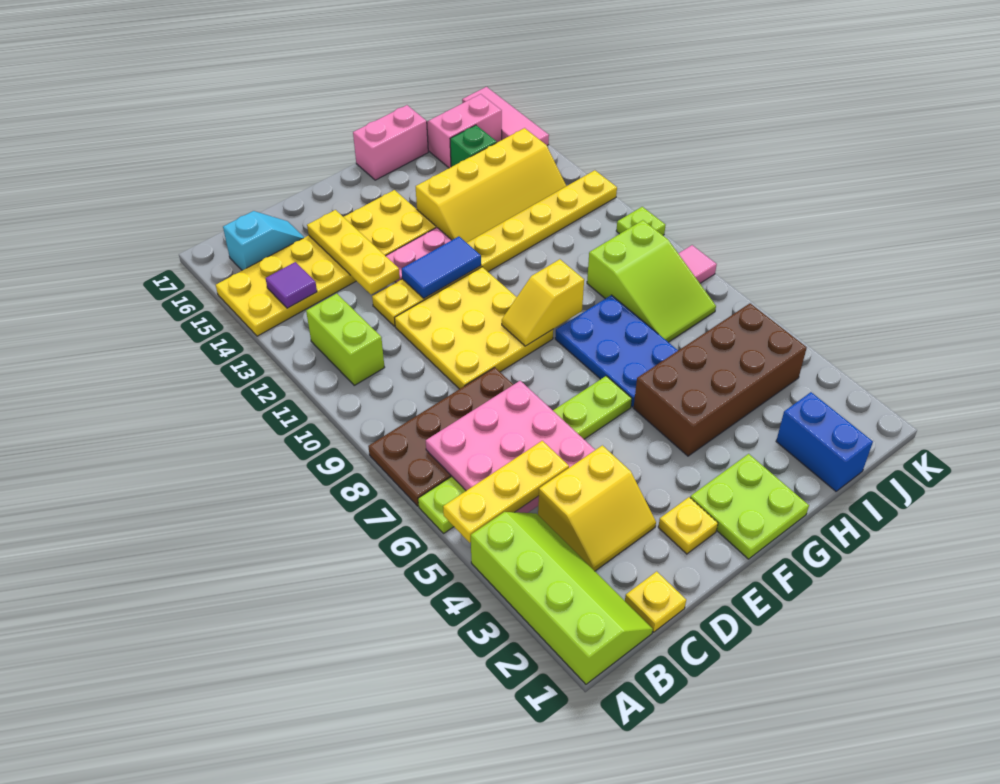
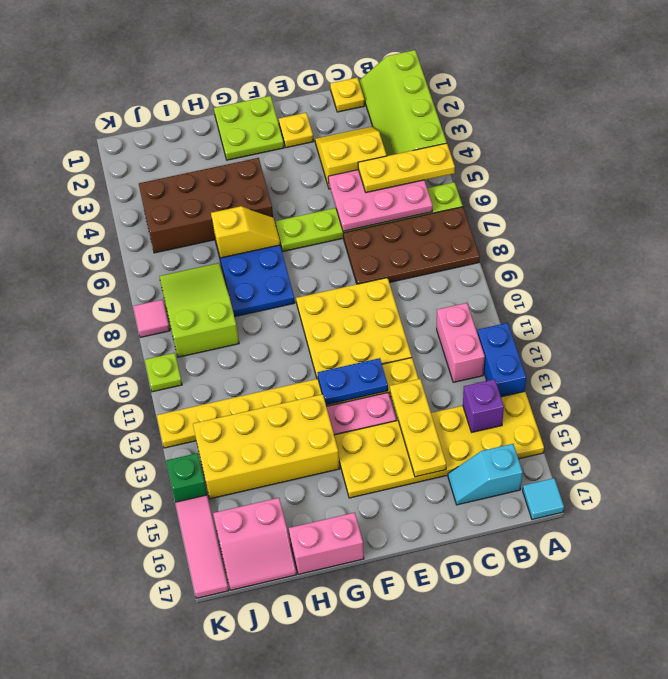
none -> cyan 1x1 tile [523,478,564,519]
pink 3x3 plate [426,381,595,513] -> pink 2x3 plate [328,170,433,231]
lime 1x2 brick [306,294,385,385] -> pink 1x2 brick [437,303,485,382]
purple 1x1 tile [265,262,317,308] -> purple 1x1 brick [463,379,504,432]
blue 1x2 tile [402,236,481,298] -> blue 1x2 plate [317,358,388,405]
yellow 1x2 slope [502,259,584,346] -> yellow 1x2 slope moved to [211,206,280,258]
yellow 2x4 slope [416,128,566,243] -> yellow 2x4 brick [193,394,340,499]
blue 1x2 brick [776,392,873,491] -> blue 1x2 brick moved to [477,323,526,397]
green 1x1 brick [450,125,497,167] -> green 1x1 brick moved to [166,453,207,502]

